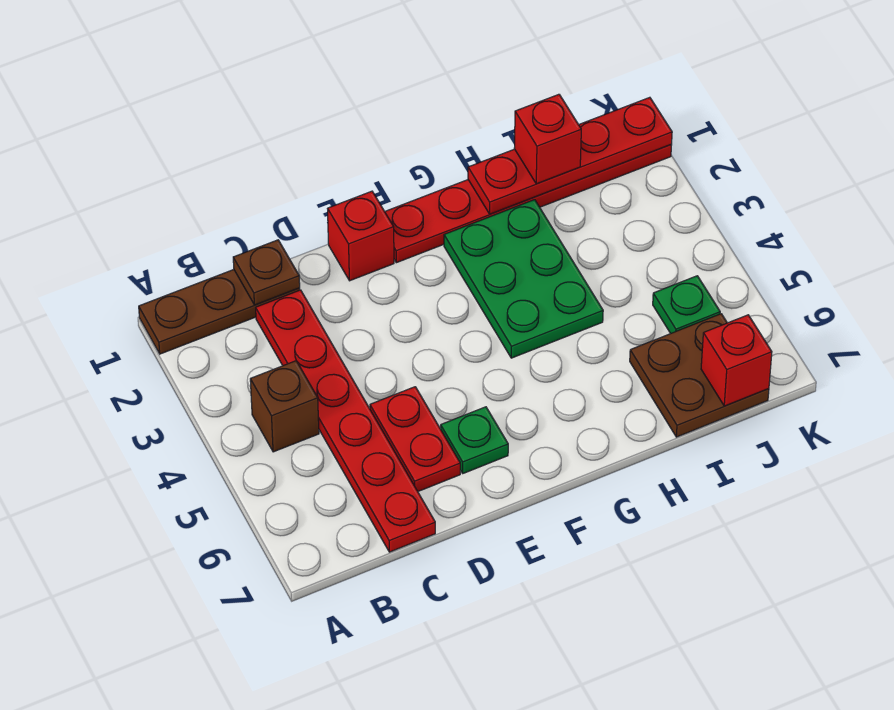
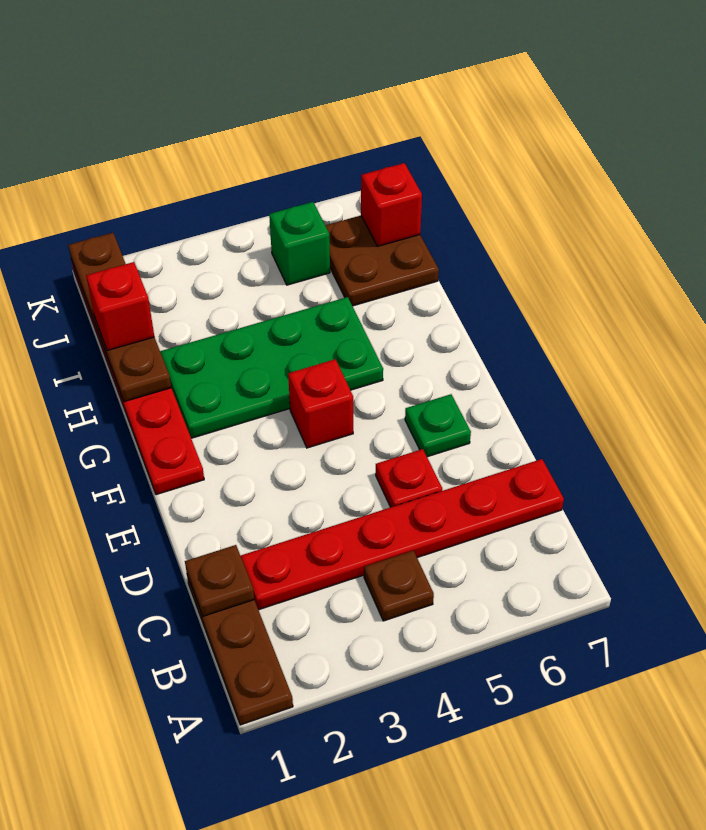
brown 1x1 brick [250,361,319,452] -> brown 1x1 plate [364,551,434,621]
red 1x2 plate [370,387,460,491] -> red 1x1 plate [376,449,442,507]
red 1x1 brick [328,191,394,281] -> red 1x1 brick moved to [288,359,353,448]
green 2x3 plate [444,200,603,358] -> green 2x4 plate [160,297,383,438]
red 1x4 plate [468,97,672,214] -> brown 1x4 plate [68,233,171,402]
green 1x1 plate [653,276,720,334] -> green 1x1 brick [269,202,330,285]

